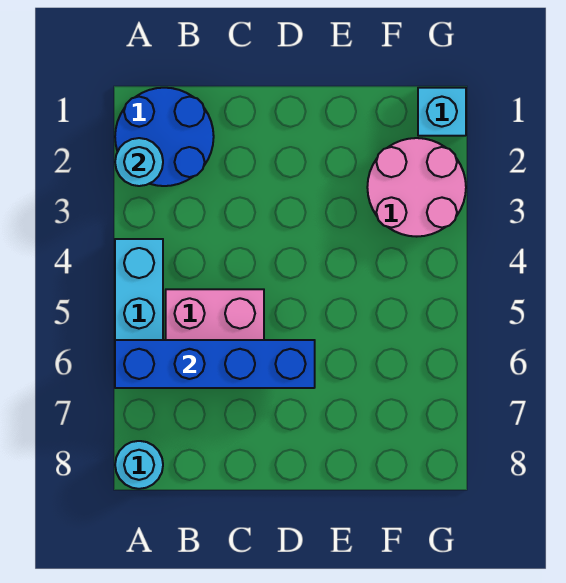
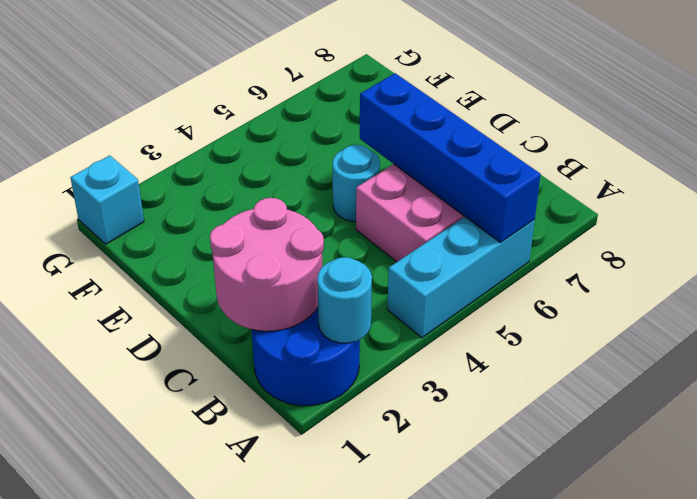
cyan 1x1 round brick [115,441,163,489] -> cyan 1x1 round brick moved to [333,145,380,222]
pink 2x2 round brick [367,138,466,237] -> pink 2x2 round brick moved to [210,198,324,331]

